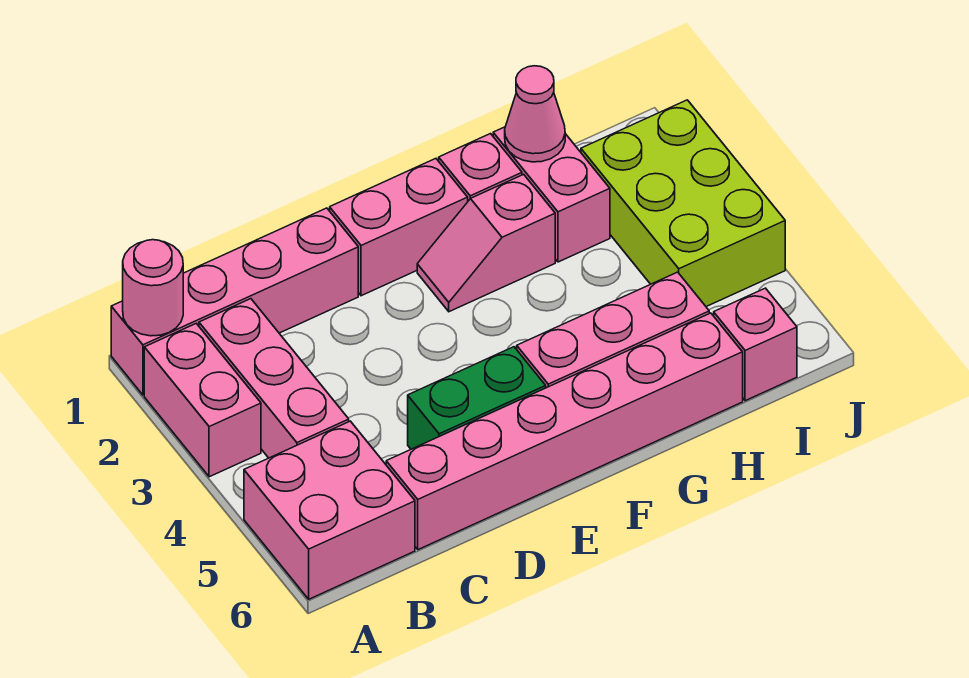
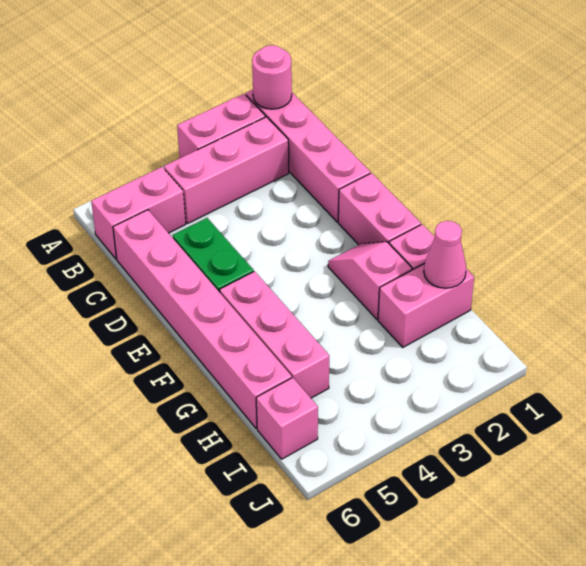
pink 2x2 brick [244,421,415,599] -> pink 1x2 brick [91,167,186,259]
lime 2x3 brick [581,100,785,307] -> none

